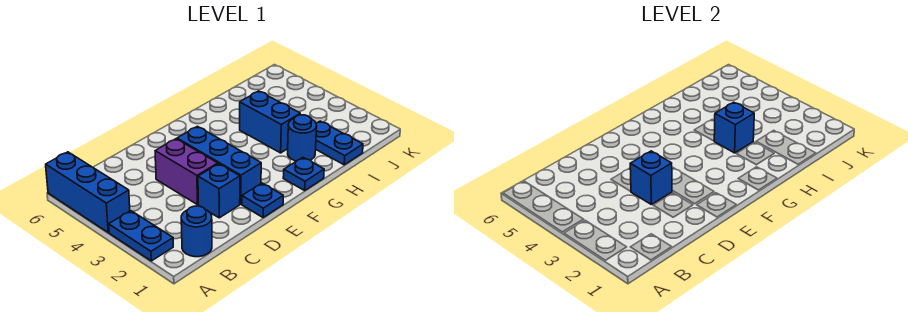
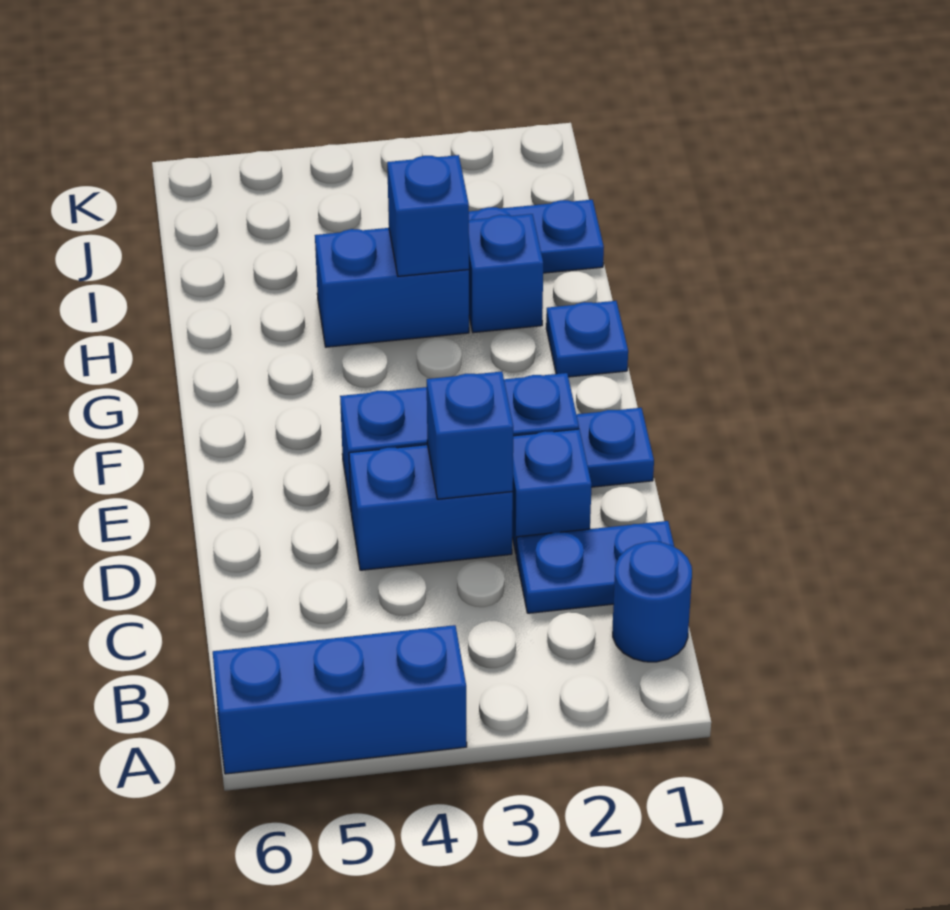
blue 1x2 plate [109,211,173,261] -> blue 1x2 plate moved to [516,521,674,613]
purple 1x2 brick [155,139,218,204] -> blue 1x2 brick [349,445,513,570]
blue 1x1 round brick [288,115,317,161] -> blue 1x1 brick [469,214,543,333]

